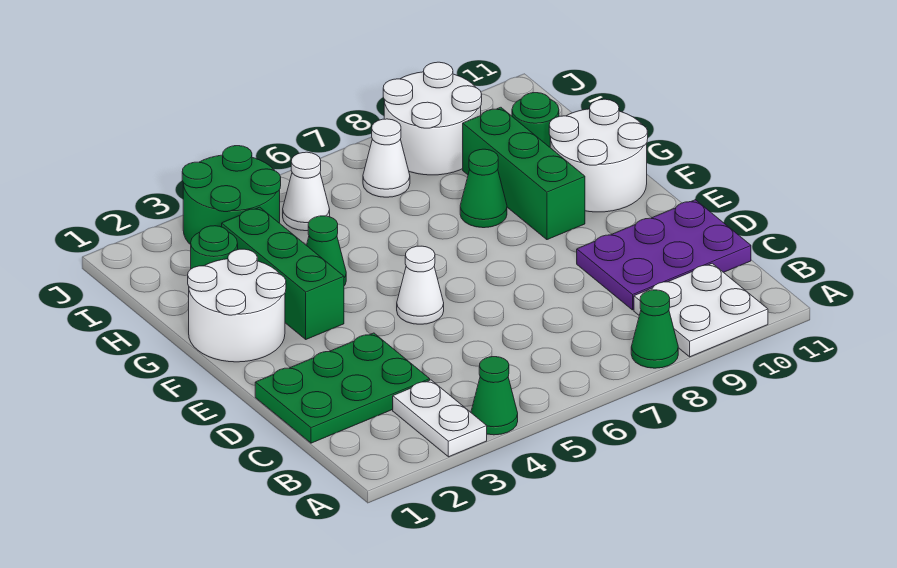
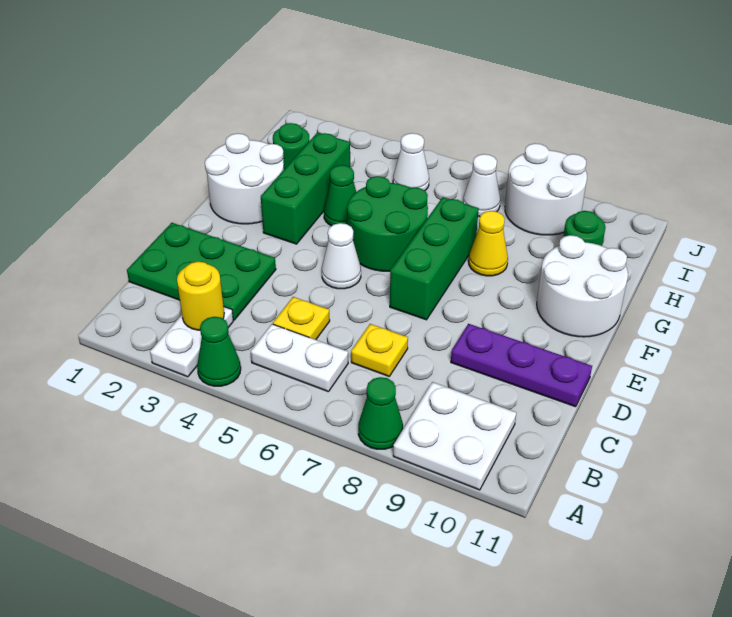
none -> yellow 1x1 round brick [177,262,224,330]
none -> white 1x2 plate [251,324,348,392]
none -> yellow 1x1 plate [273,297,330,340]
none -> yellow 1x1 plate [351,324,408,376]
purple 2x3 plate [577,200,751,310] -> purple 1x3 plate [451,324,592,407]
green 1x3 brick [463,107,585,240] -> green 1x3 brick moved to [390,197,479,320]
green 1x1 cone [460,149,507,228] -> yellow 1x1 cone [468,211,508,276]
green 2x2 round brick [182,146,281,245] -> green 2x2 round brick moved to [347,176,428,271]

